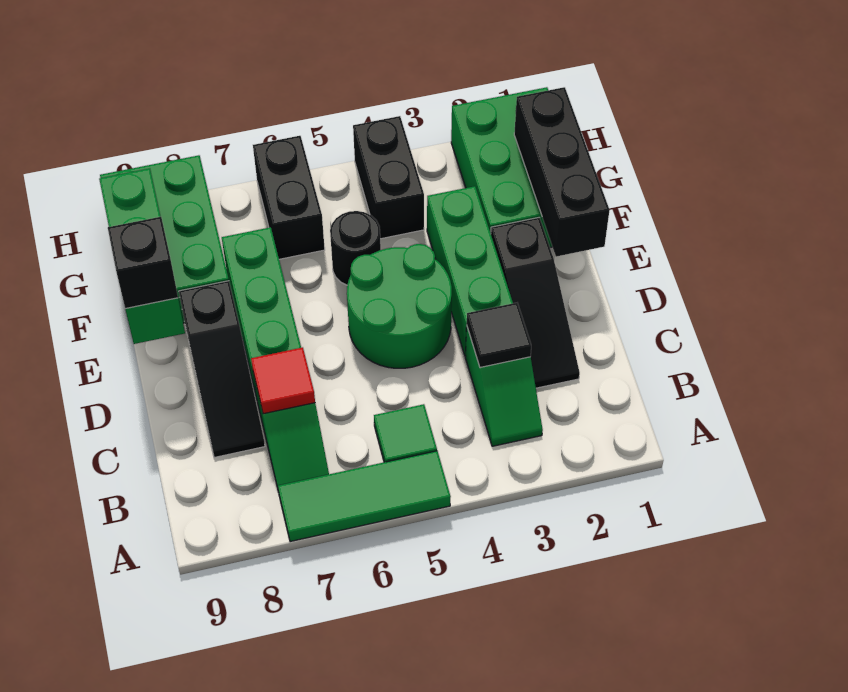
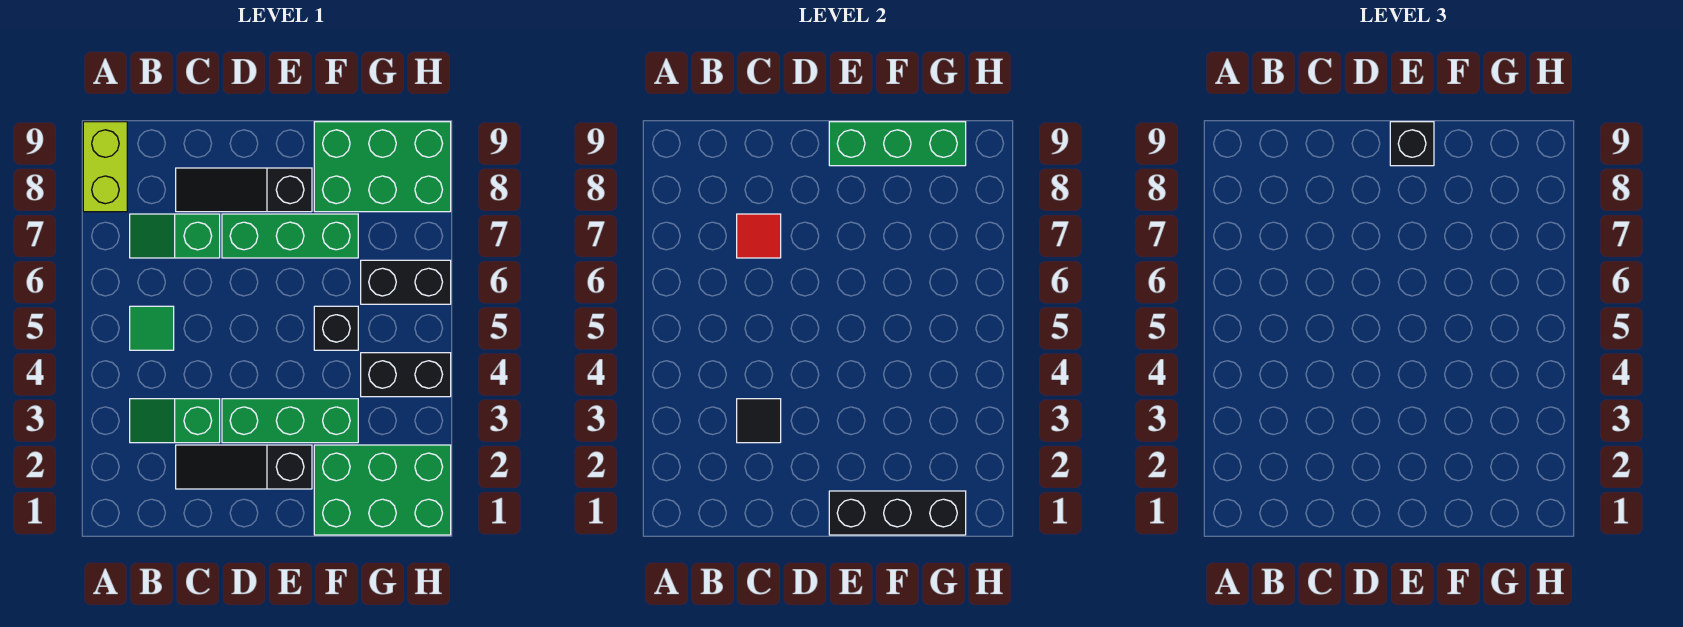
green 1x3 tile [278,451,451,542] -> none
none -> lime 1x2 brick [83,122,127,212]
green 2x2 round brick [347,244,452,368] -> none
black 1x1 round brick [330,211,381,285] -> black 1x1 brick [314,306,358,350]

